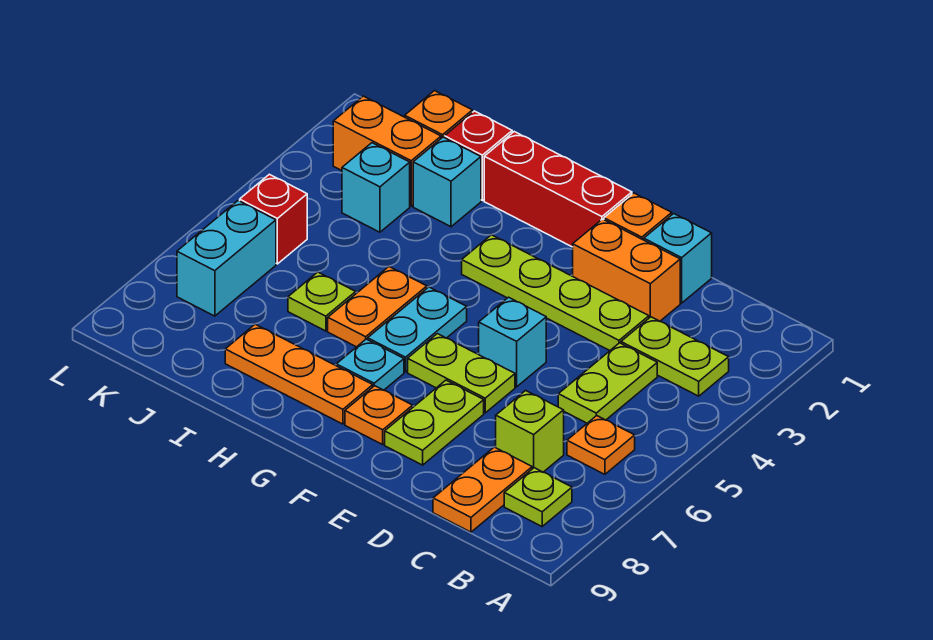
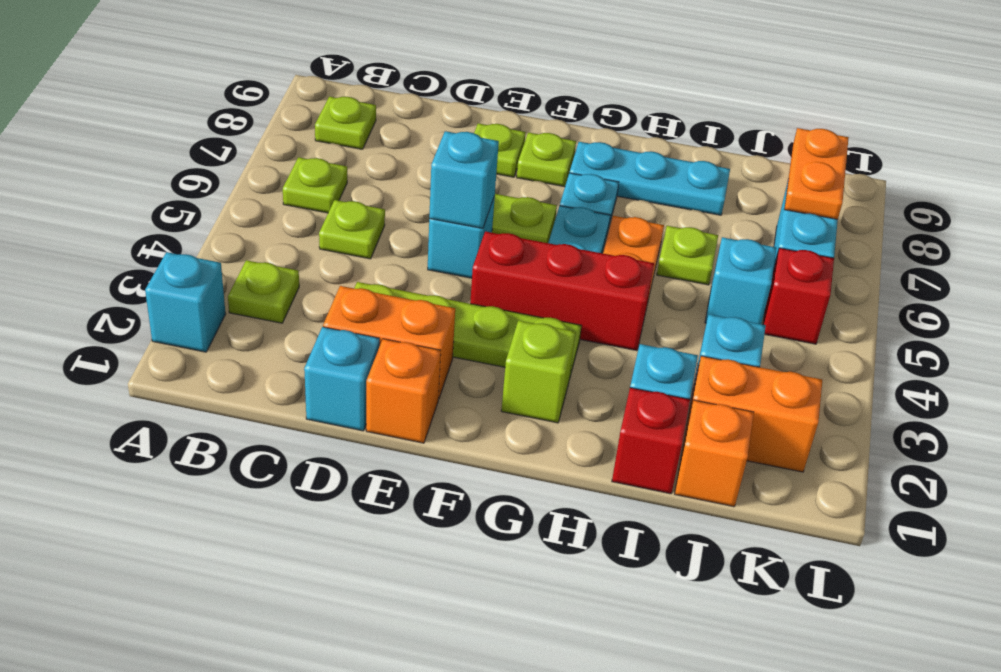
none -> cyan 1x1 brick [145,252,225,352]
lime 1x2 plate [621,317,729,396] -> lime 1x1 plate [228,260,299,323]
orange 1x1 plate [567,416,635,474] -> lime 1x1 plate [283,157,347,213]
lime 1x2 plate [558,343,657,423] -> lime 1x1 plate [319,200,385,259]
lime 1x1 brick [496,390,564,472] -> lime 1x1 brick moved to [501,320,575,423]
orange 1x2 plate [433,447,532,532] -> orange 1x2 plate moved to [784,128,849,219]
none -> cyan 1x1 brick [429,131,499,228]
lime 1x2 plate [385,380,484,465] -> lime 1x1 plate [474,123,526,177]
red 1x3 brick [484,132,632,247] -> red 1x3 brick moved to [470,231,654,350]
orange 1x1 plate [345,386,413,445] -> lime 1x1 plate [517,132,576,187]
orange 1x3 plate [225,324,373,424] -> cyan 1x3 plate [570,142,730,215]
none -> cyan 1x1 brick [705,237,776,324]

